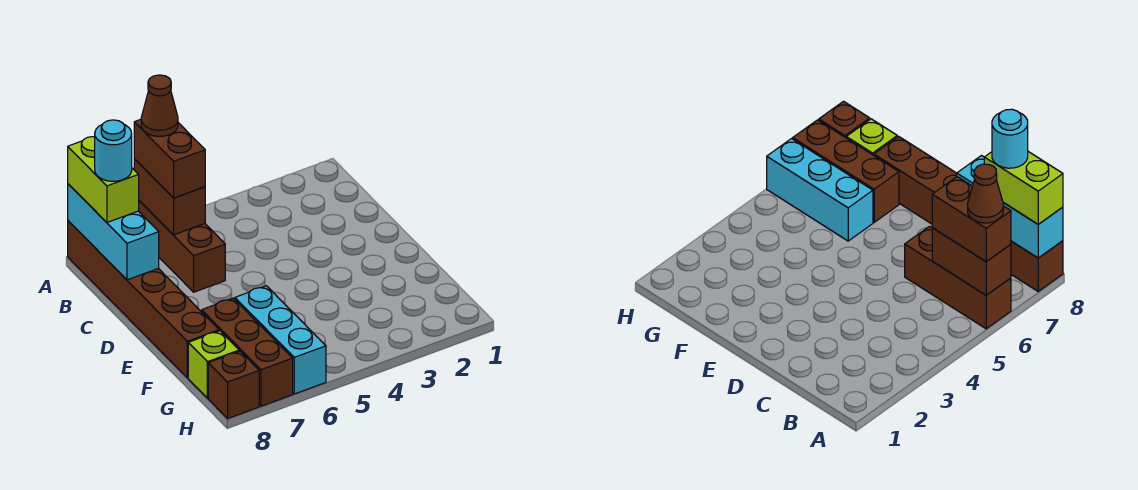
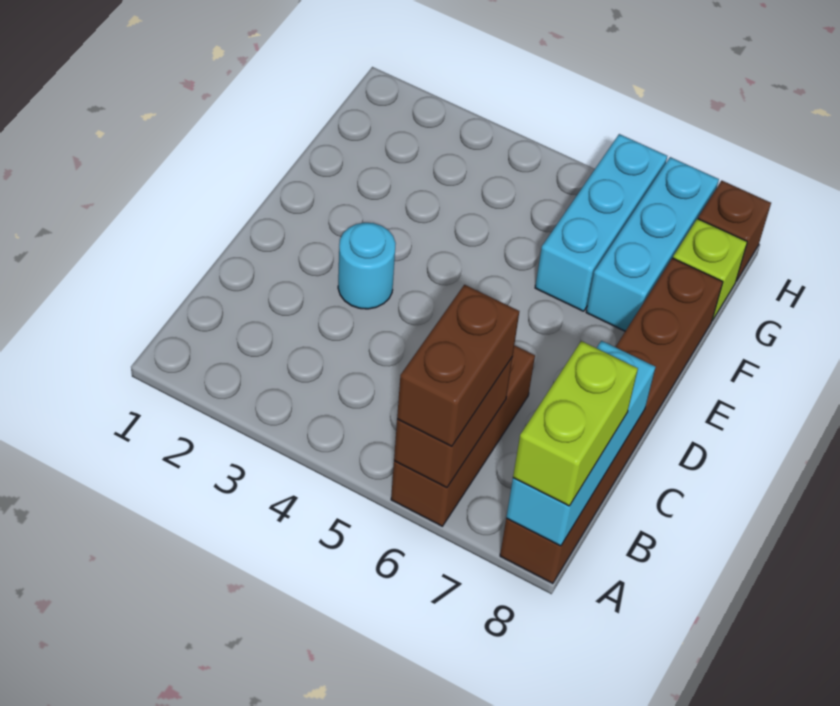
brown 1x1 cone [141,75,178,136] -> none
cyan 1x1 round brick [94,120,132,181] -> cyan 1x1 round brick moved to [338,223,396,309]
brown 1x3 brick [202,298,293,406] -> cyan 1x3 brick [586,157,719,331]

